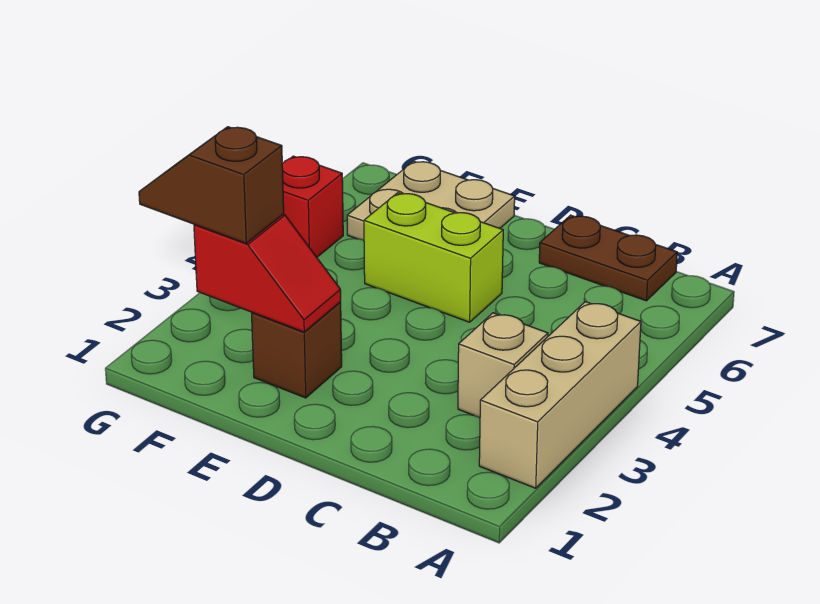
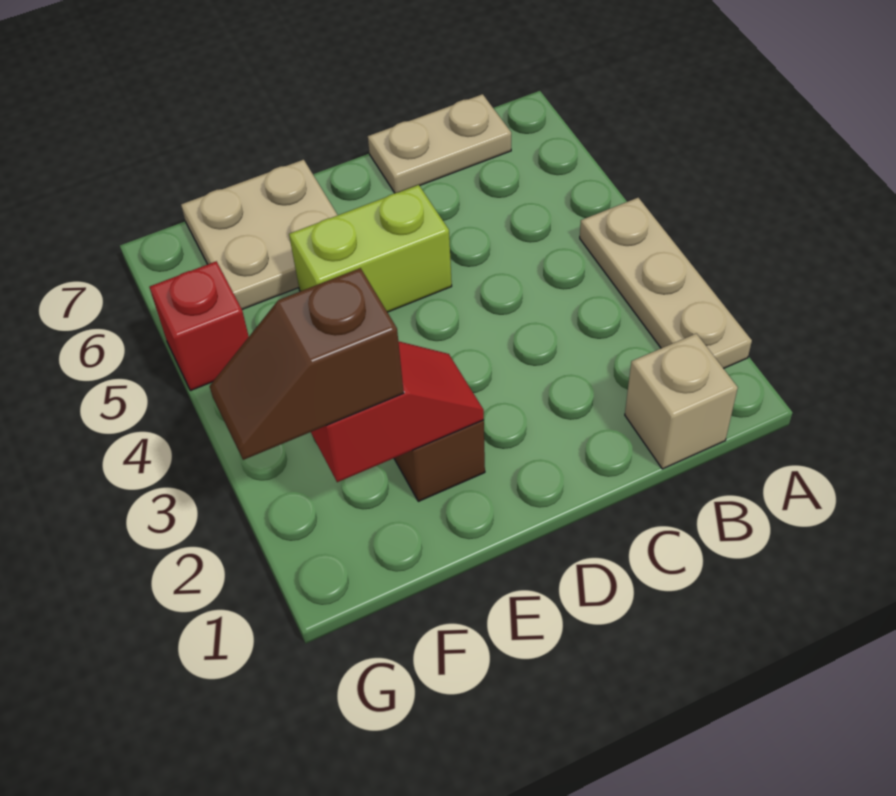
tan 1x3 brick [479,302,641,488] -> tan 1x3 plate [580,198,752,368]
tan 1x1 brick [458,313,548,418] -> tan 1x1 brick moved to [625,333,738,469]
brown 1x2 plate [539,215,677,301] -> tan 1x2 plate [368,94,511,193]

